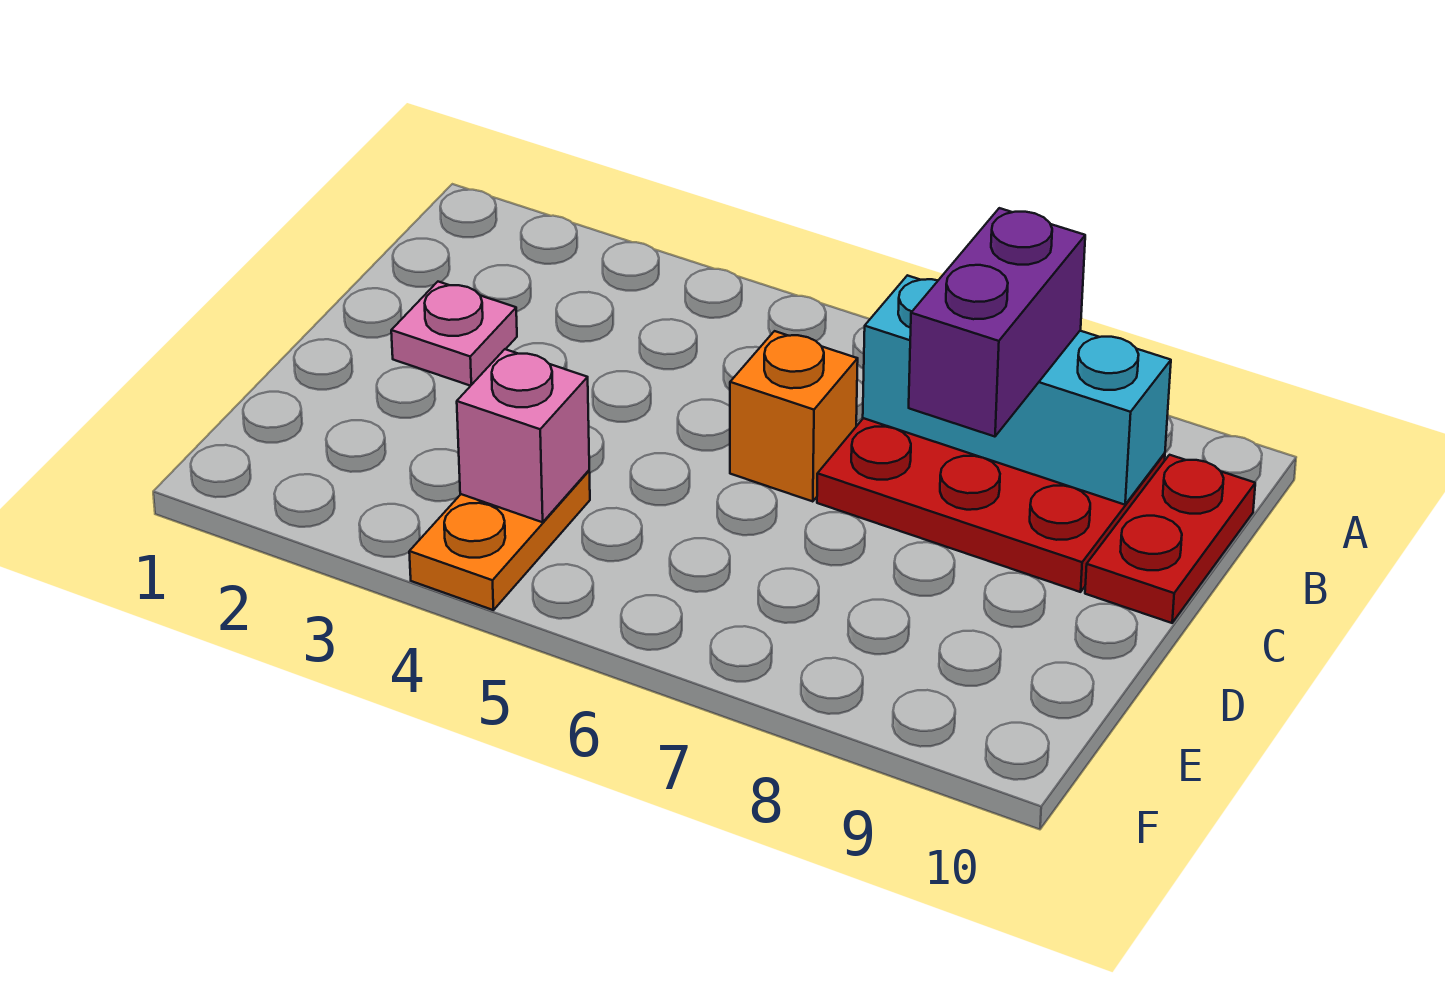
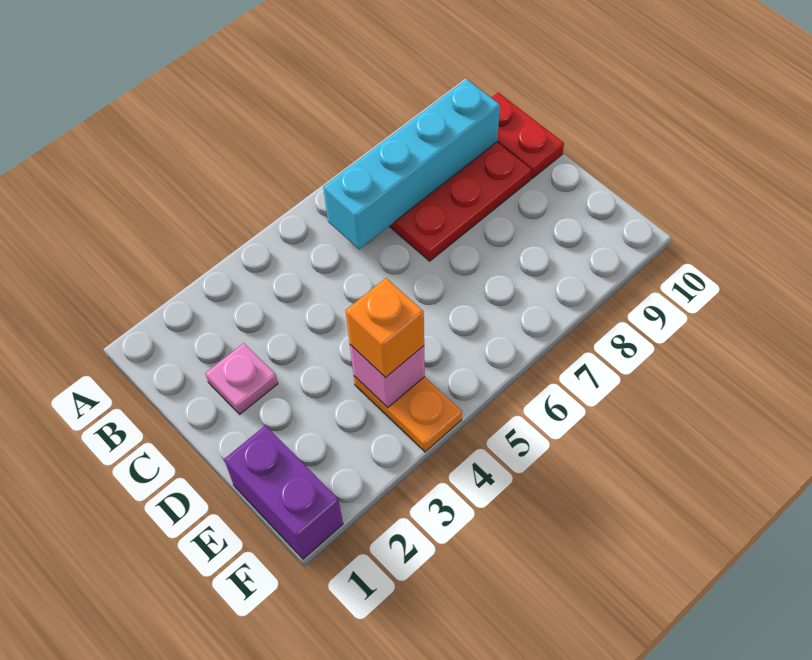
cyan 1x3 brick [863,275,1171,505] -> cyan 1x4 brick [323,79,500,249]
purple 1x2 brick [909,208,1085,437] -> purple 1x2 brick moved to [224,425,343,559]
orange 1x1 brick [730,331,858,502] -> orange 1x1 brick moved to [346,278,424,377]

